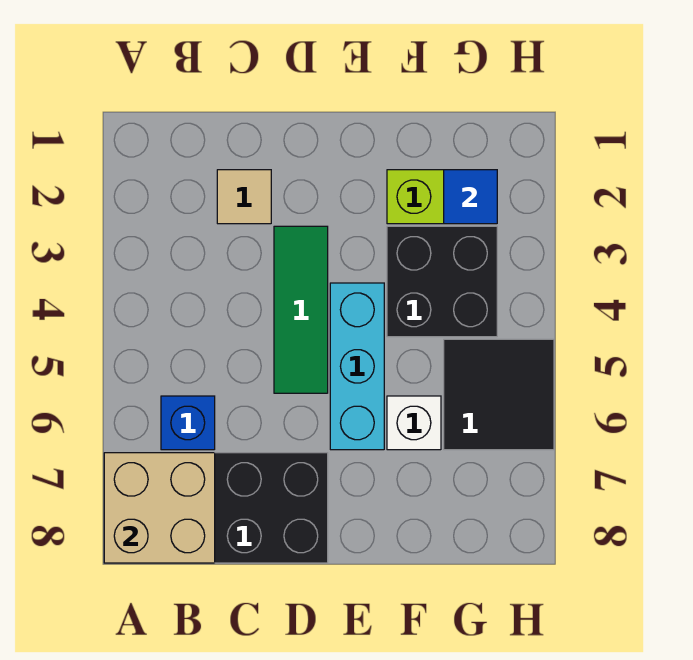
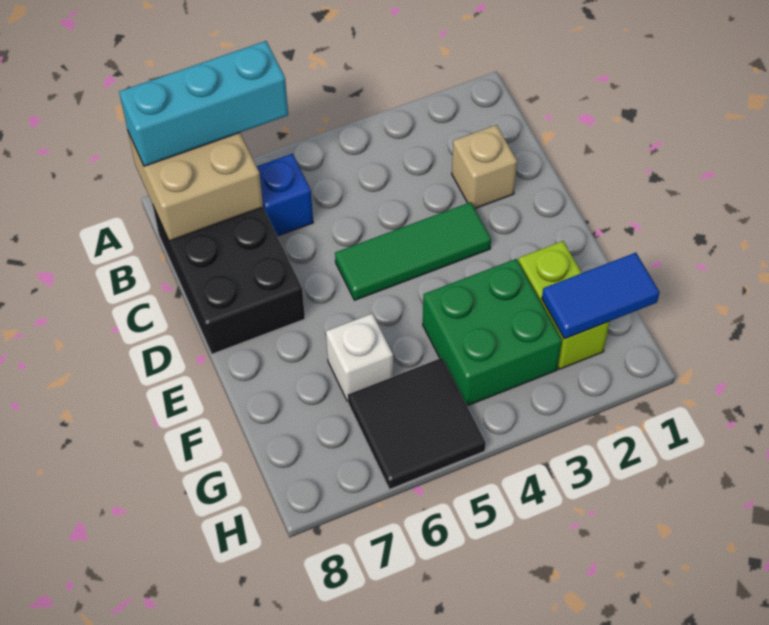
tan 1x1 tile [217,170,271,224] -> tan 1x1 brick [452,125,517,208]
cyan 1x3 brick [330,283,384,450] -> cyan 1x3 brick moved to [119,41,288,166]
black 2x2 brick [387,226,497,337] -> green 2x2 brick [423,259,562,406]
blue 1x1 tile [444,170,497,224] -> blue 1x2 tile [542,253,660,339]

